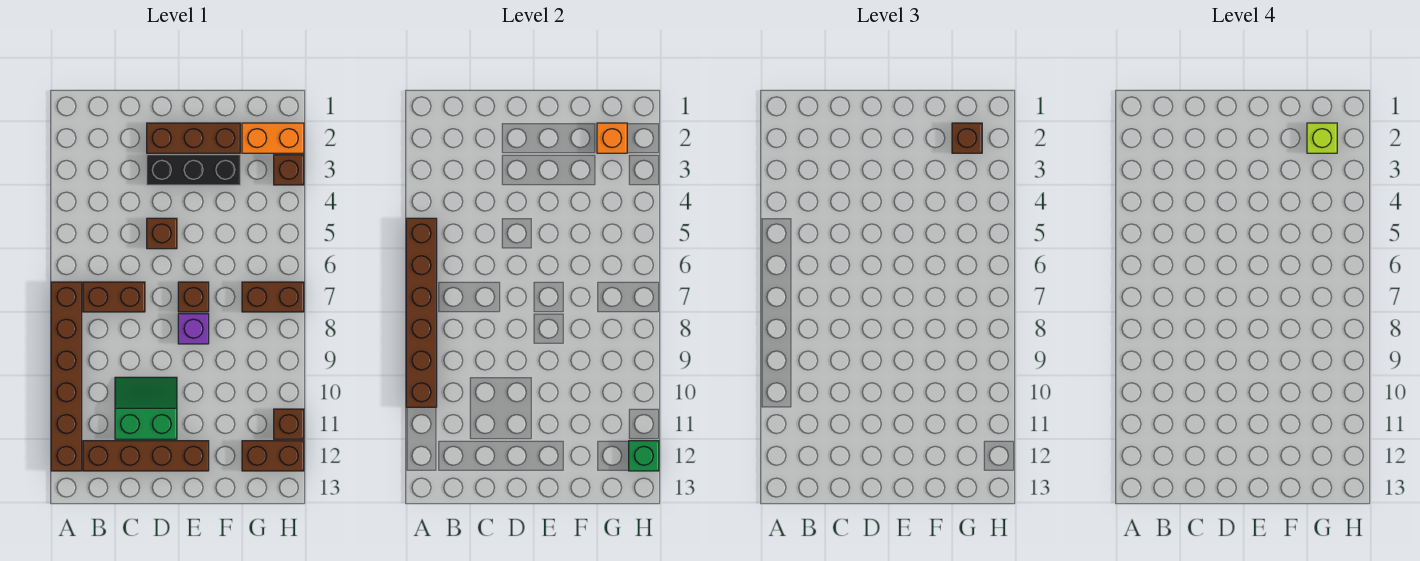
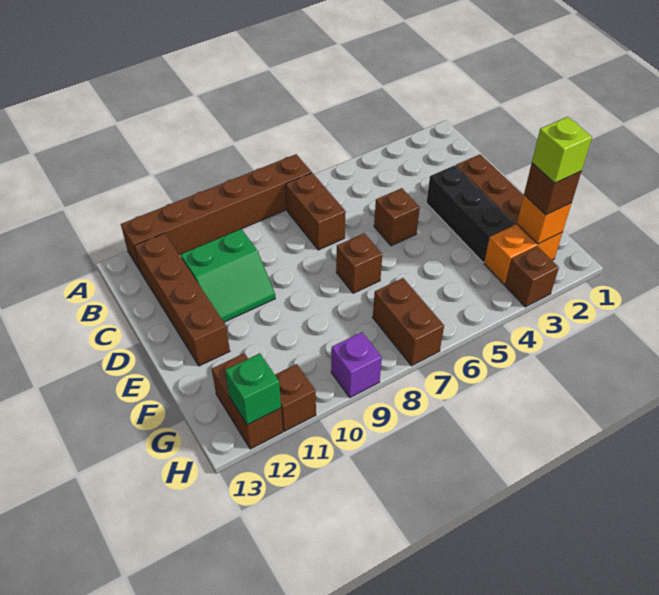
brown 1x6 brick [406,218,437,407] -> none
green 2x2 slope [115,377,177,439] -> green 2x2 slope turned to [181,229,275,322]
purple 1x1 brick [178,314,209,344] -> purple 1x1 brick moved to [331,332,382,397]
orange 1x2 brick [242,123,304,153] -> orange 1x2 brick turned to [484,224,563,284]

